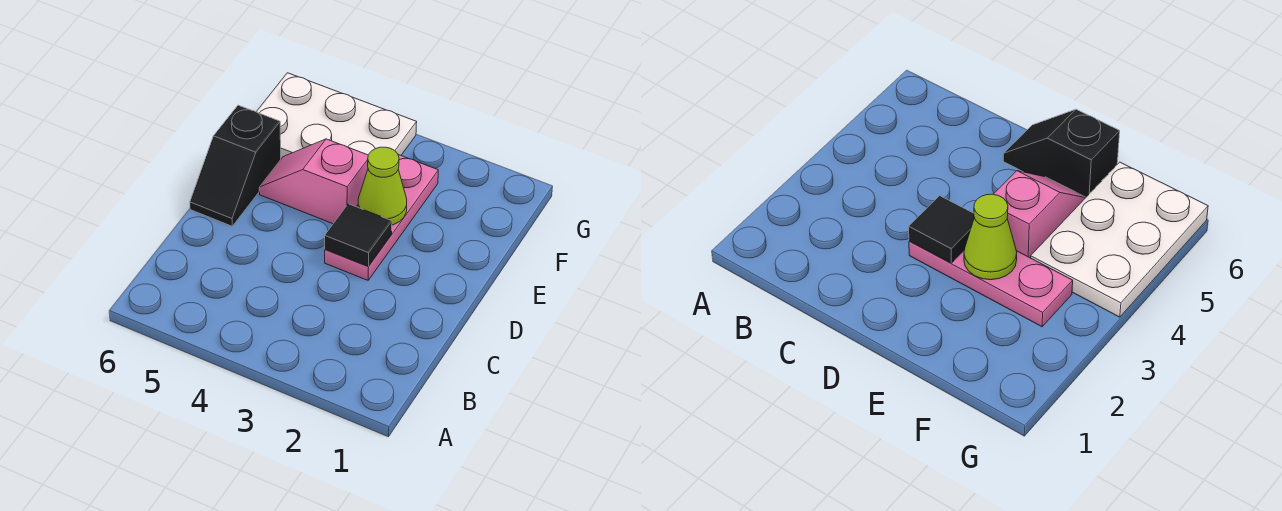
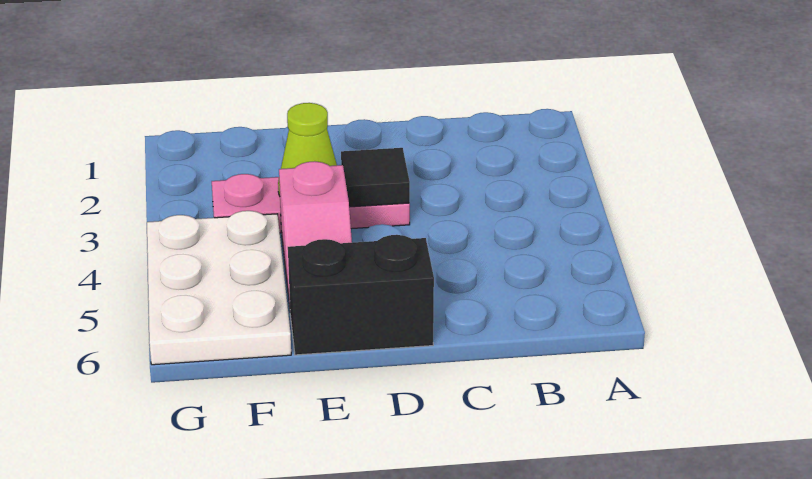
black 1x2 slope [190,105,281,226] -> black 1x2 brick [288,235,434,355]

